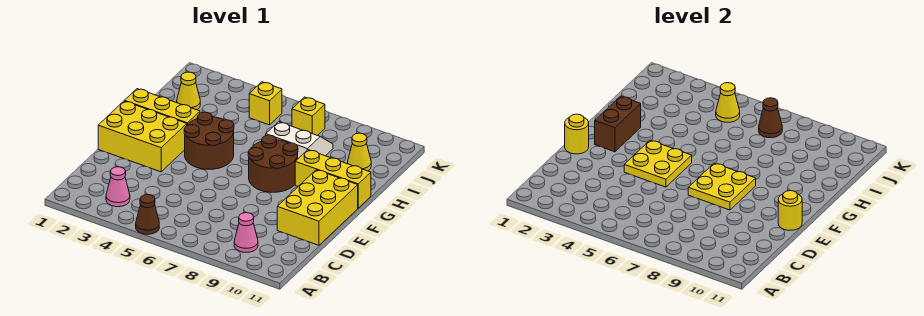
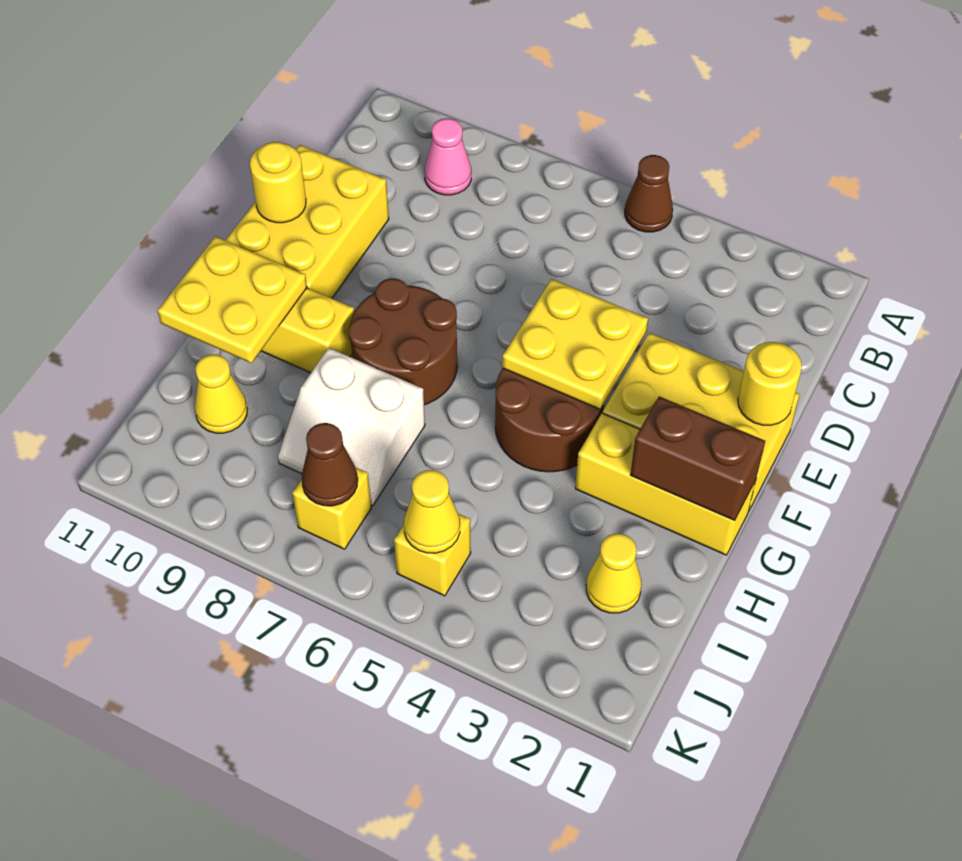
pink 1x1 cone [106,167,130,207] -> none
yellow 2x2 plate [688,163,756,210] -> yellow 2x2 plate moved to [157,236,307,363]
brown 1x2 brick [595,96,641,152] -> brown 1x2 brick turned to [630,396,765,521]

